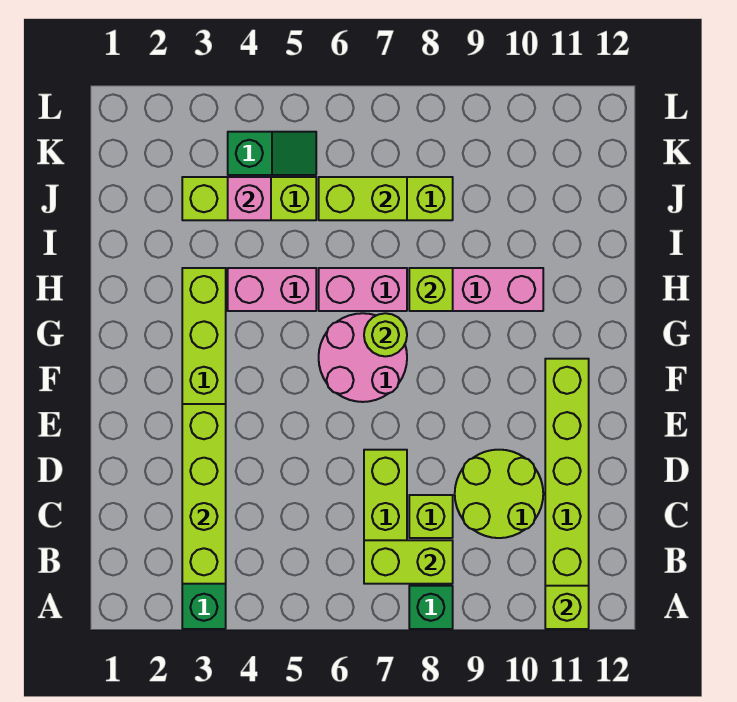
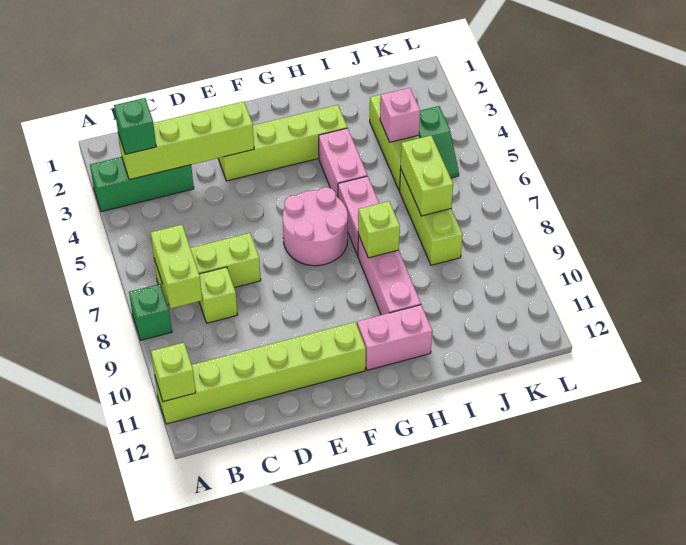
none -> green 1x1 brick [114,98,156,154]
lime 2x2 round brick [455,450,543,538] -> none
lime 1x1 round brick [364,313,407,356] -> none
none -> pink 1x2 brick [357,305,432,370]

